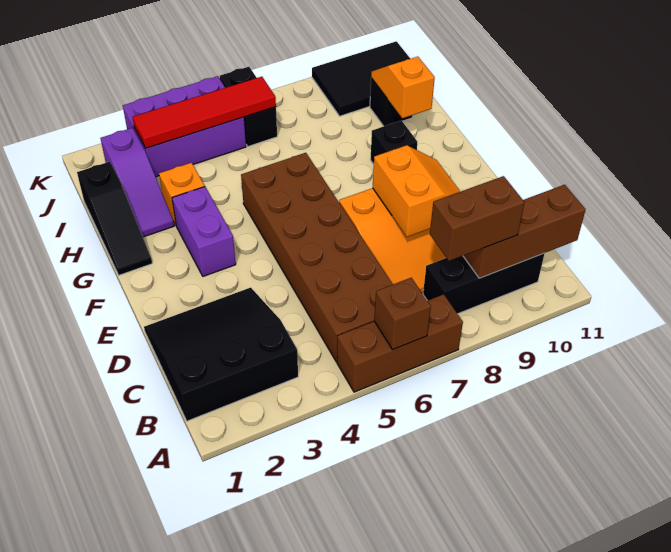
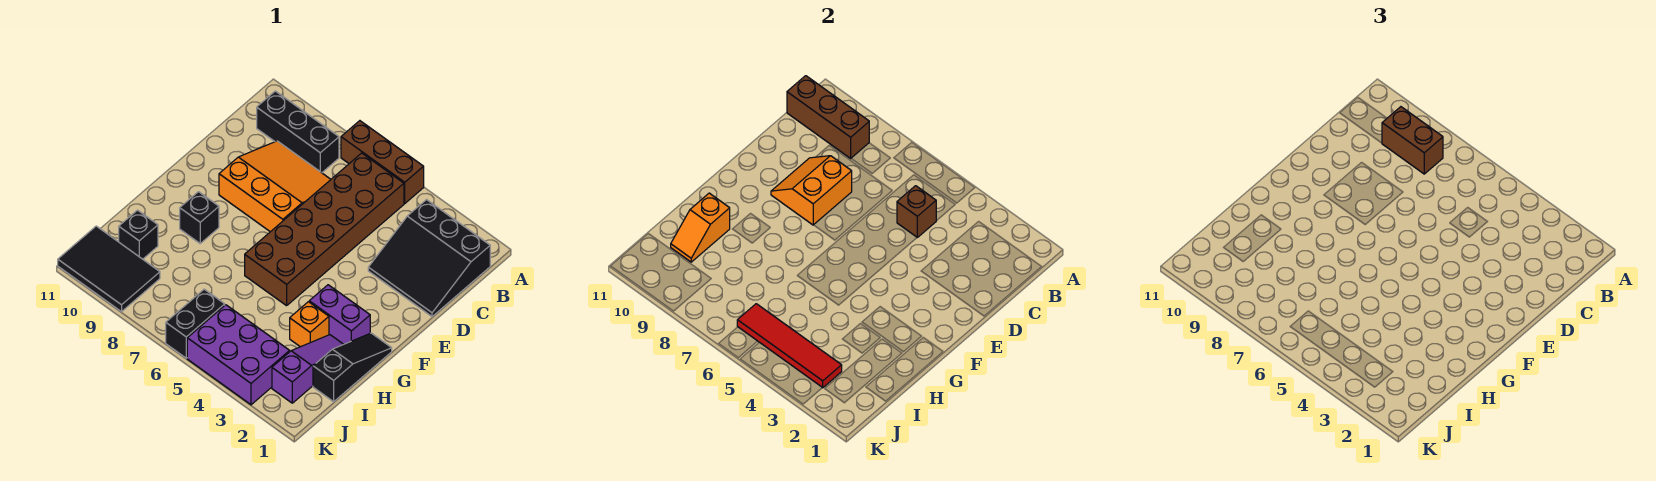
brown 1x1 brick [374,278,431,350] -> brown 1x1 brick moved to [897,186,936,237]
purple 1x2 brick [172,187,236,276] -> purple 1x2 brick turned to [309,285,370,344]

